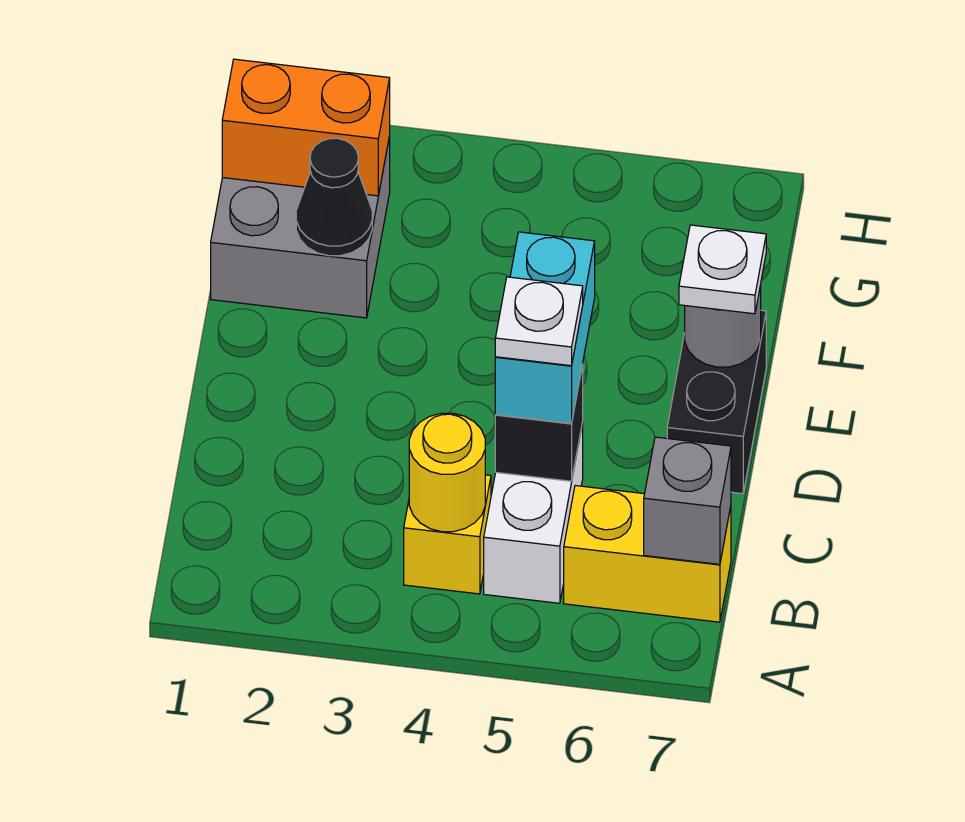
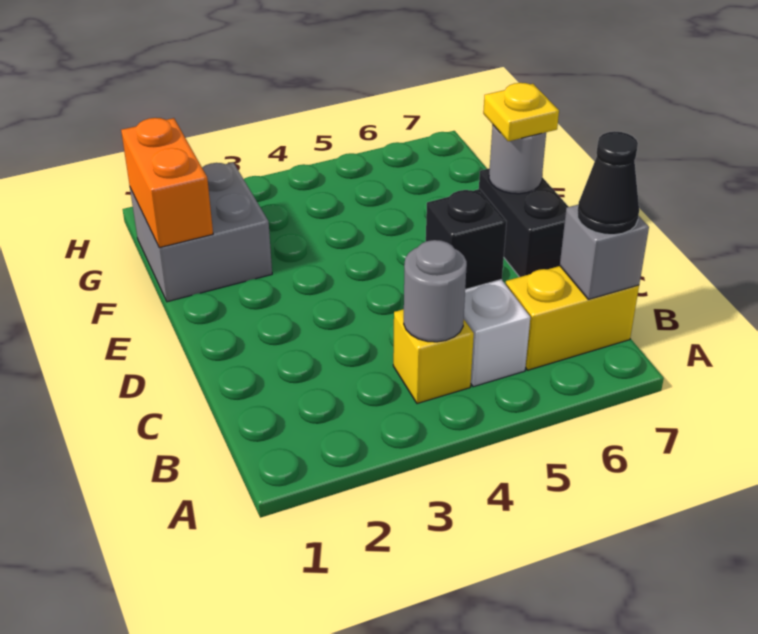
yellow 1x1 round brick [409,413,485,532] -> grey 1x1 round brick [404,240,467,342]
cyan 1x2 brick [495,232,595,424] -> none
white 1x1 plate [495,277,583,366] -> none
white 1x1 plate [679,225,766,314] -> yellow 1x1 plate [483,83,559,141]
black 1x1 cone [296,138,372,256] -> black 1x1 cone moved to [577,131,639,235]
orange 1x2 brick [222,59,390,196] -> orange 1x2 brick turned to [121,118,213,248]

